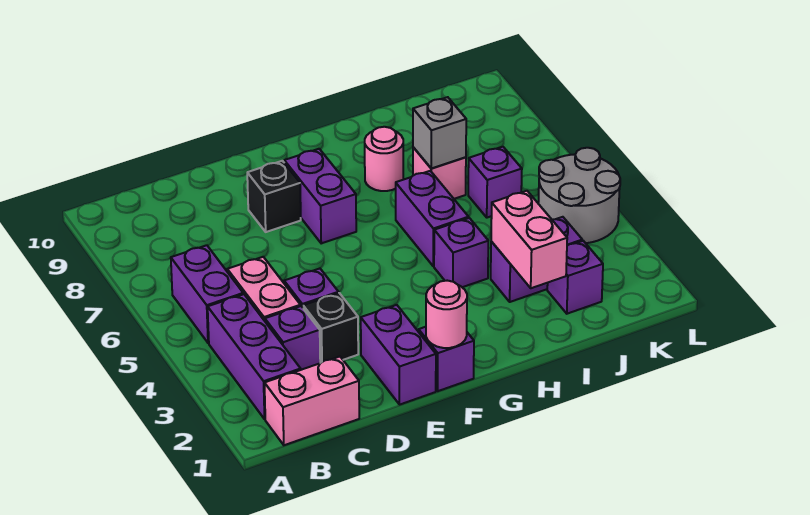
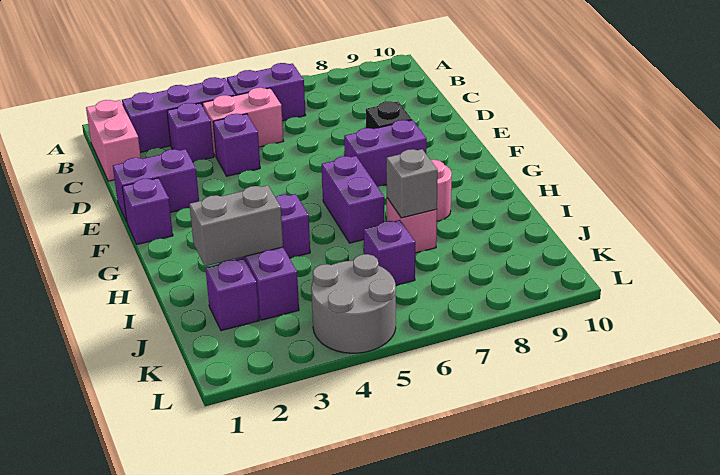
black 1x1 brick [303,293,358,363] -> none
pink 1x1 round brick [426,281,467,348] -> none
purple 1x2 brick [396,171,469,266] -> purple 1x2 brick turned to [322,156,384,243]
pink 1x2 brick [491,191,567,288] -> grey 1x2 brick [189,185,283,266]

